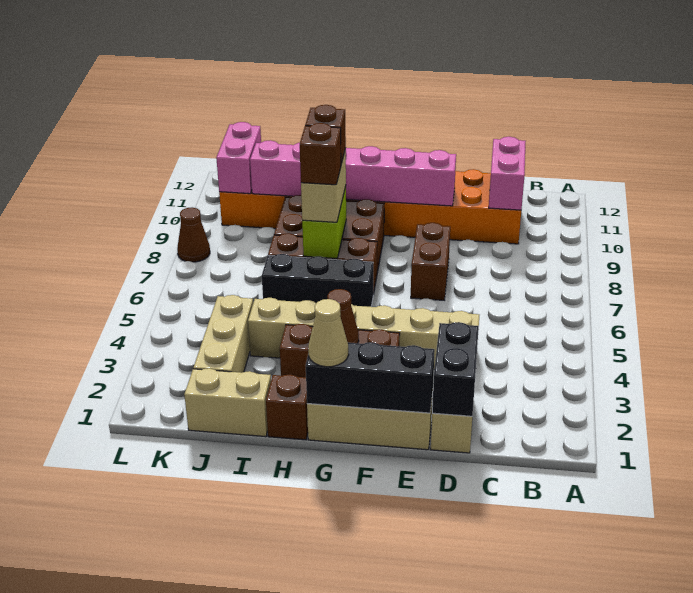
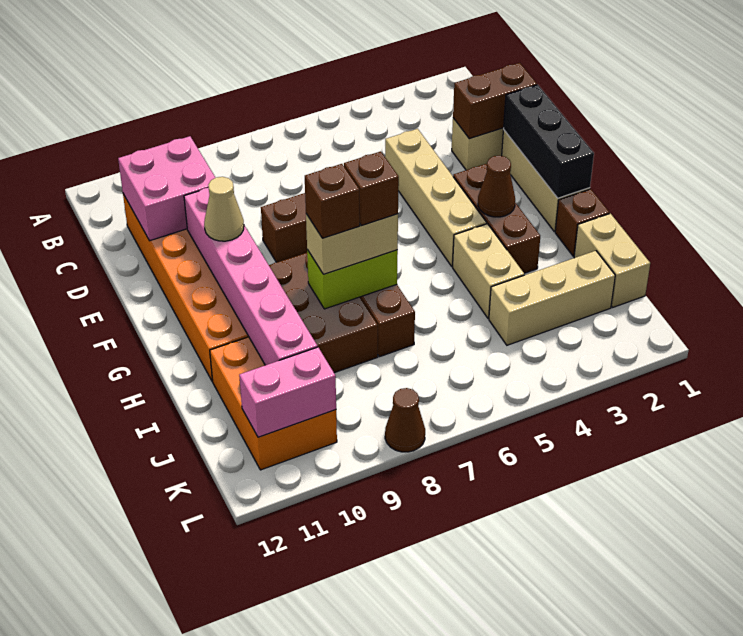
pink 1x2 brick [489,137,526,210] -> pink 2x2 brick [118,136,215,241]
black 1x2 brick [432,322,479,416] -> brown 1x2 brick [453,63,537,139]
tan 1x1 cone [308,299,349,367] -> tan 1x1 cone moved to [204,177,244,241]
black 1x3 brick [262,254,373,307] -> none

